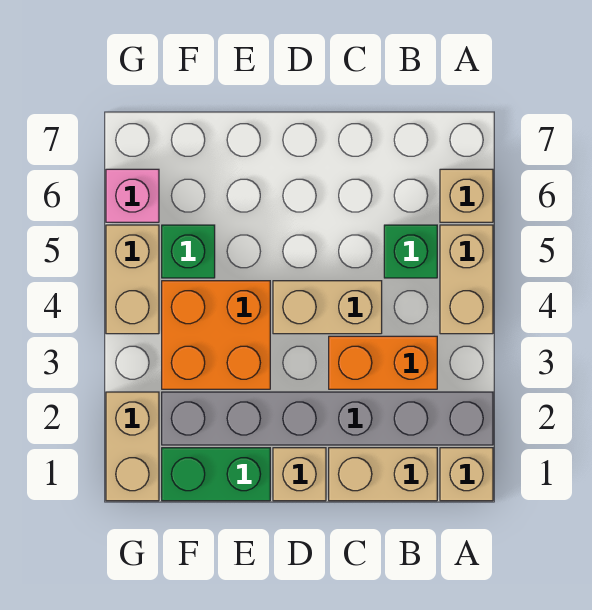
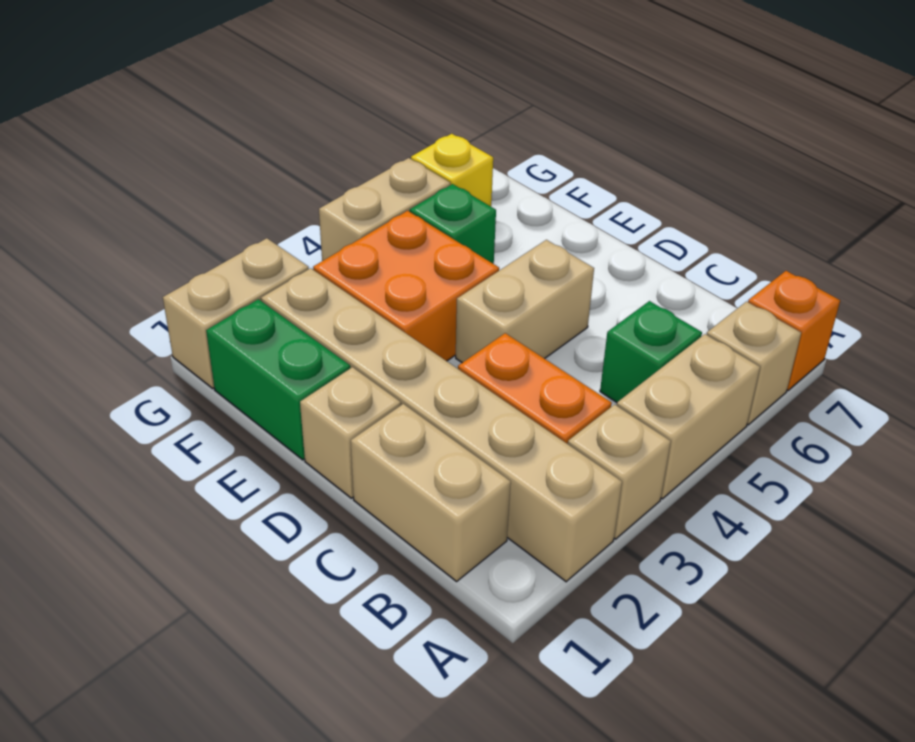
tan 1x1 brick [440,448,493,501] -> tan 1x1 brick moved to [568,405,671,539]
grey 1x6 brick [162,392,493,445] -> tan 1x6 brick [261,268,622,582]
none -> orange 1x1 brick [748,271,840,390]
tan 1x2 brick [273,281,382,334] -> tan 1x2 brick turned to [456,240,594,363]
pink 1x1 brick [106,169,159,222] -> yellow 1x1 brick [411,134,493,206]

